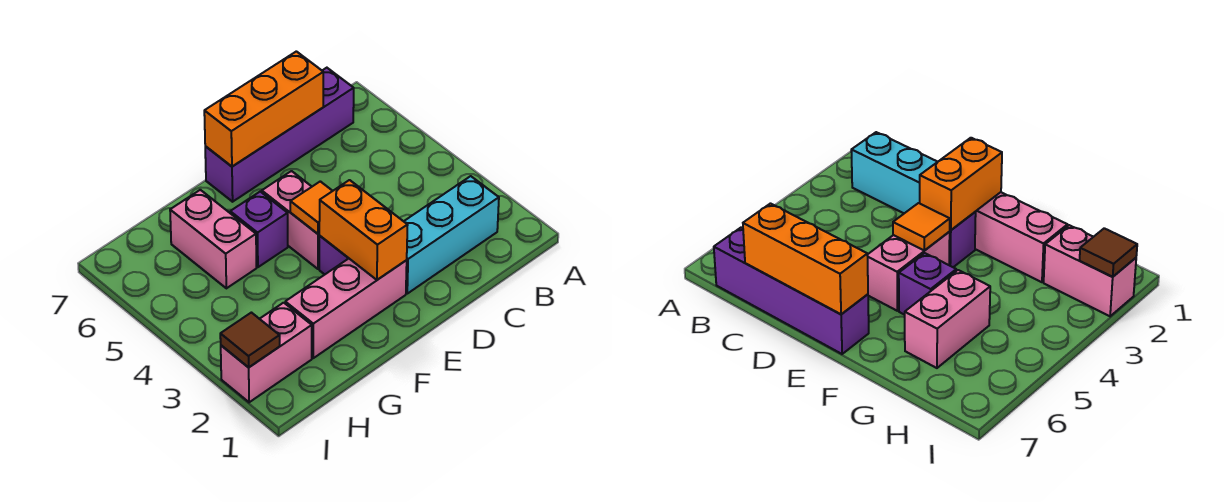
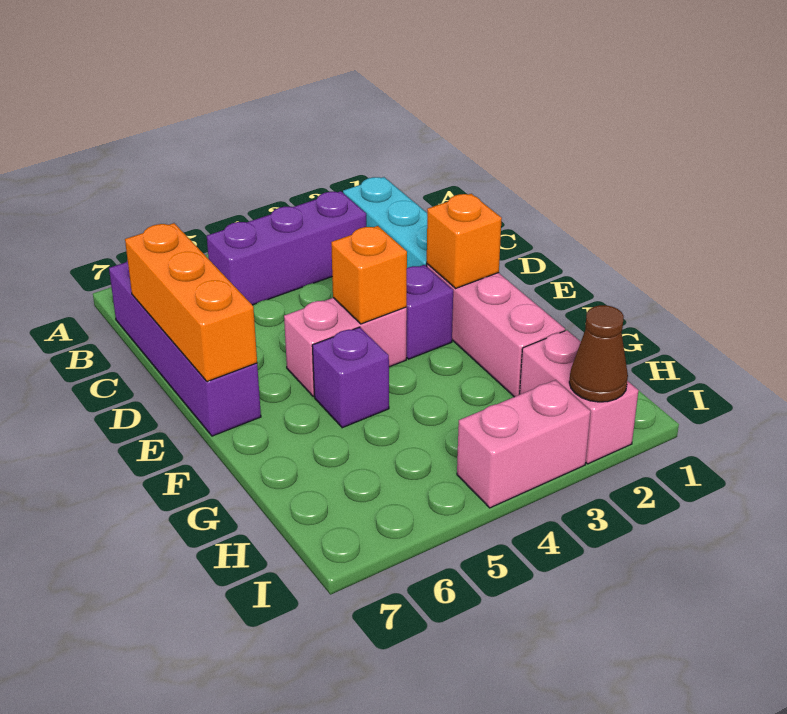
none -> purple 1x3 brick [207,191,366,305]
orange 1x2 brick [319,180,408,280] -> orange 1x1 brick [427,194,502,289]
orange 1x1 tile [290,181,332,234] -> orange 1x1 brick [331,226,407,324]
pink 1x2 brick [170,190,256,288] -> pink 1x2 brick moved to [457,380,591,508]
brown 1x1 tile [220,313,280,367] -> brown 1x1 cone [569,305,628,402]

